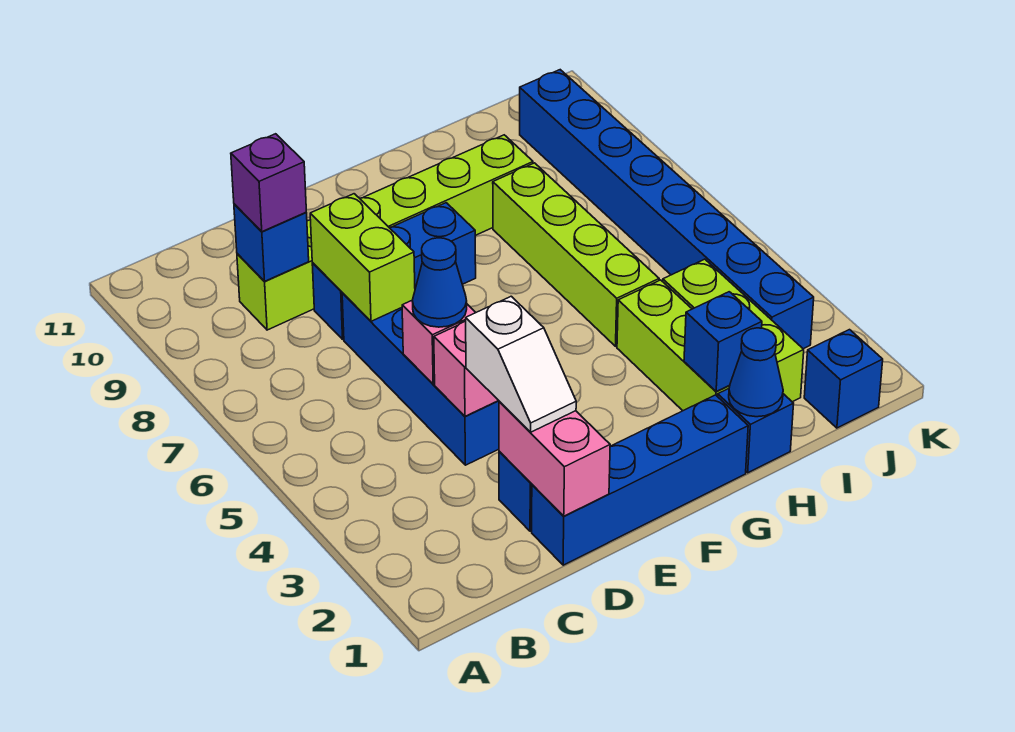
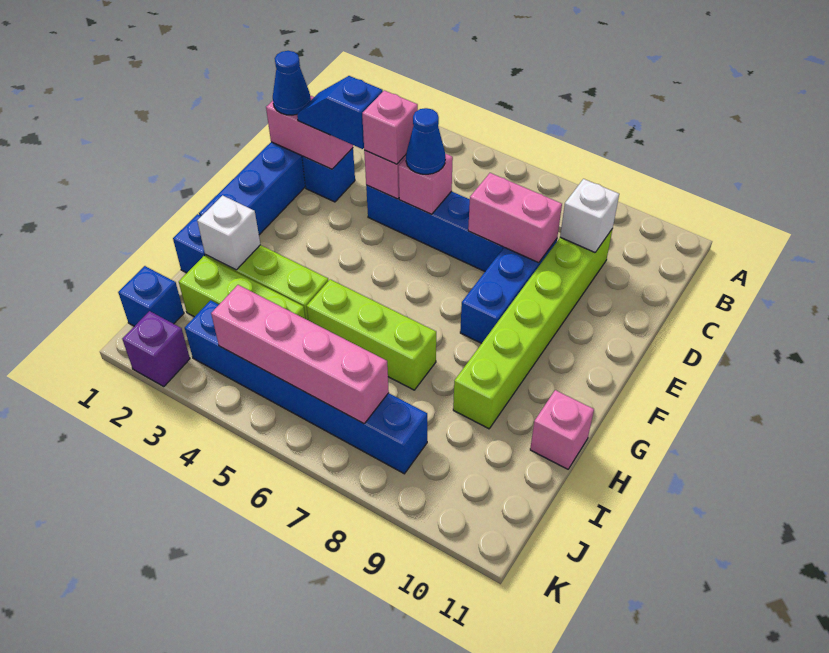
blue 1x1 brick [234,204,309,281] -> white 1x1 brick [560,179,619,252]
purple 1x1 brick [231,134,306,232] -> purple 1x1 brick moved to [122,311,190,387]
white 1x2 slope [466,296,576,432] -> blue 1x2 slope [297,76,383,149]
none -> pink 1x1 brick [362,90,418,164]
lime 1x2 brick [310,194,415,321] -> pink 1x2 brick [468,173,562,263]
blue 1x1 cone [729,328,783,417] -> blue 1x1 cone moved to [273,51,311,115]
blue 1x1 brick [684,292,762,391] -> white 1x1 brick [197,195,260,270]
lime 1x4 brick [493,163,659,346] -> lime 1x3 brick [307,279,436,390]
none -> pink 1x1 brick [530,390,594,469]
blue 1x8 brick [520,70,814,349] -> blue 1x6 brick [185,300,427,474]
none -> pink 1x4 brick [211,285,389,424]

